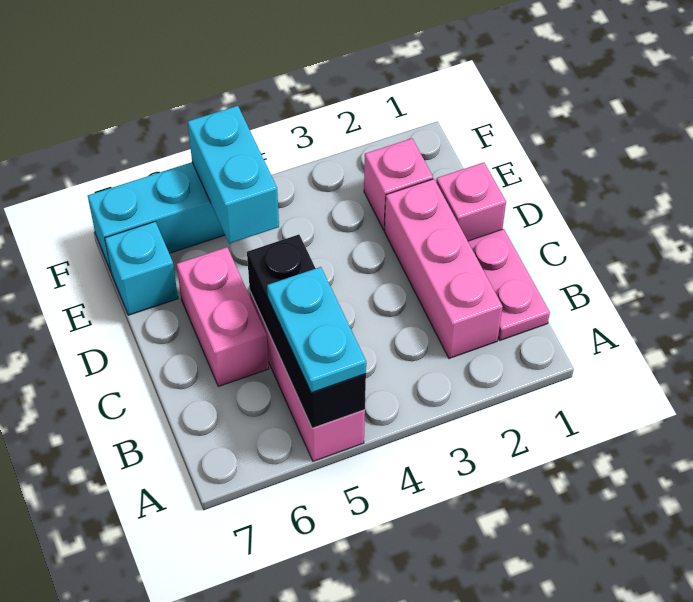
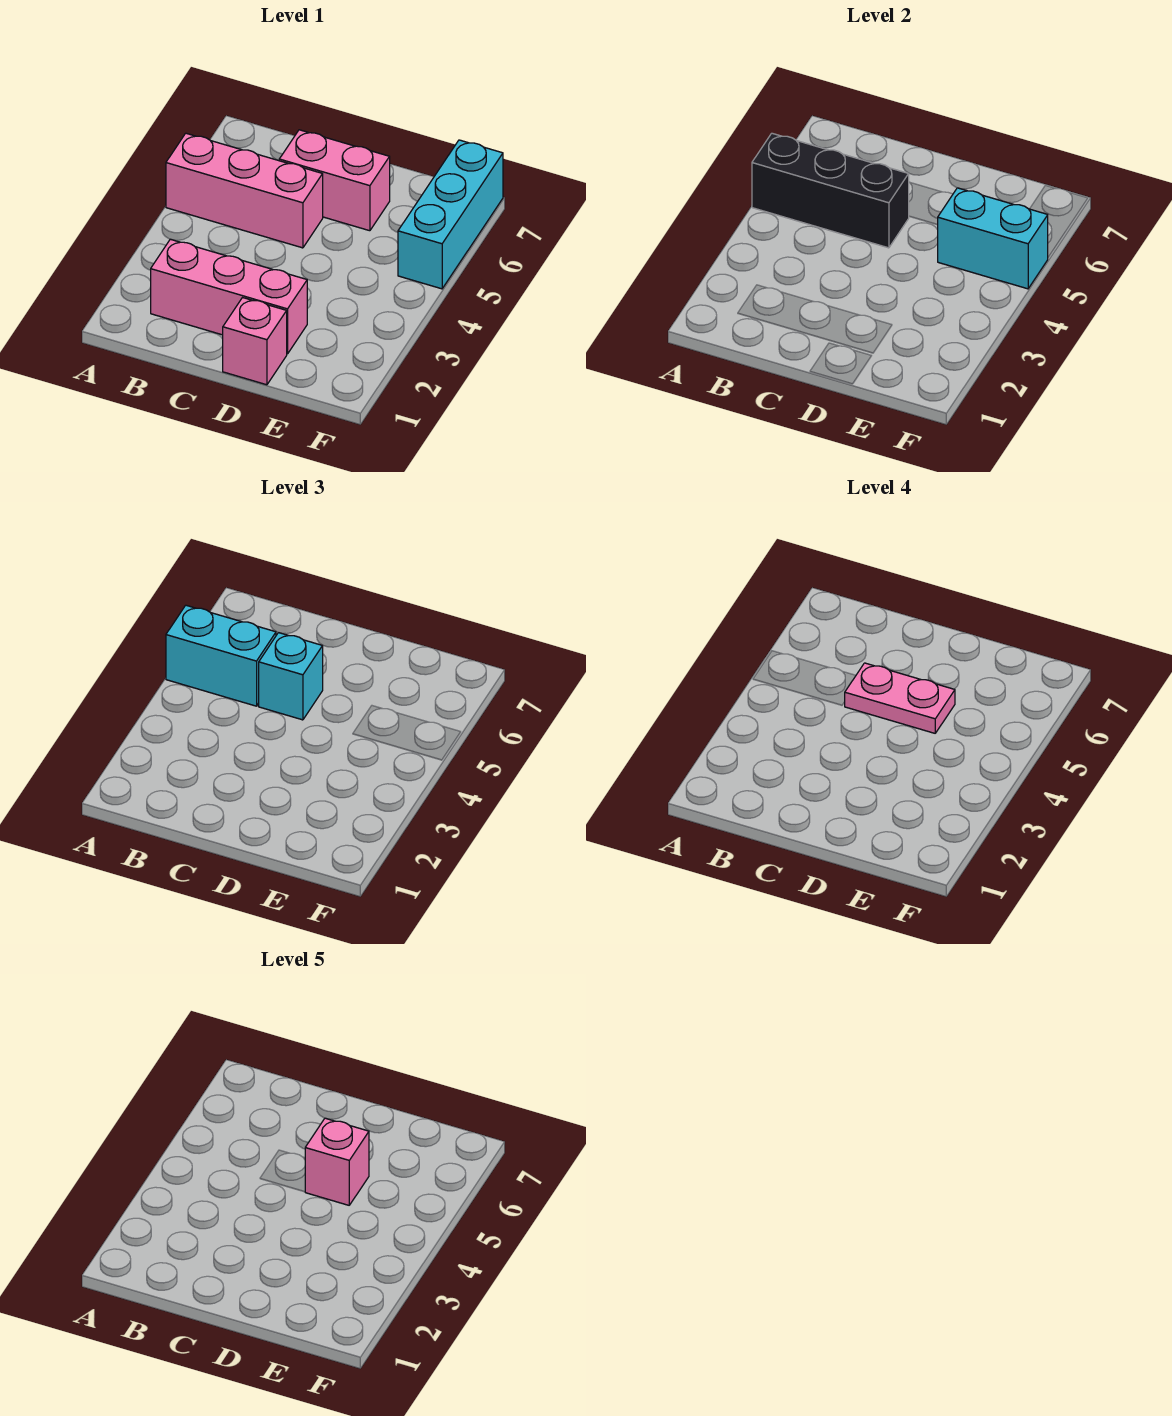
cyan 1x2 plate [267,267,366,393] -> cyan 1x2 brick [166,605,276,706]
pink 1x2 plate [468,229,550,340] -> pink 1x2 plate moved to [845,663,955,733]
pink 1x1 brick [364,138,433,230] -> pink 1x1 brick moved to [305,1118,369,1205]
cyan 1x1 brick [105,222,178,315] -> cyan 1x1 brick moved to [259,633,323,720]

